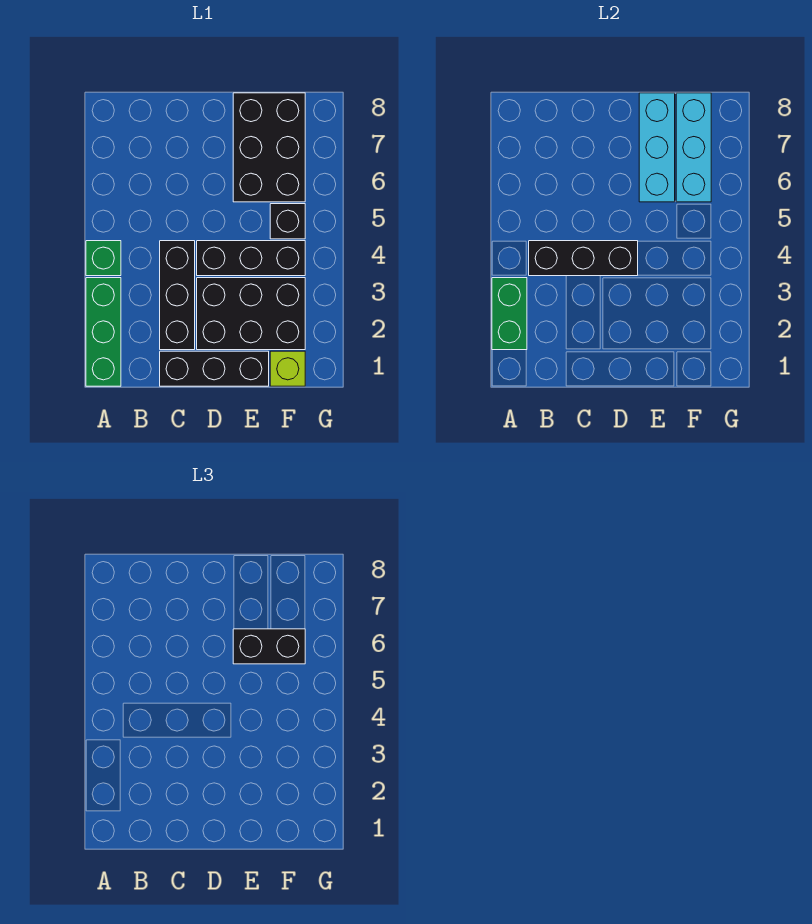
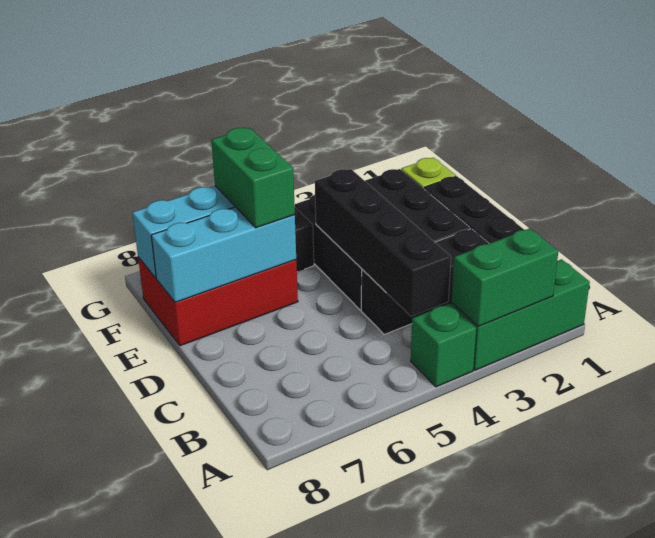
black 1x3 brick [529,241,638,276] -> black 1x4 brick [315,169,451,316]
black 2x3 brick [233,93,305,202] -> red 2x3 brick [138,257,298,346]
black 1x2 brick [233,629,305,664] -> green 1x2 brick [211,128,295,228]

